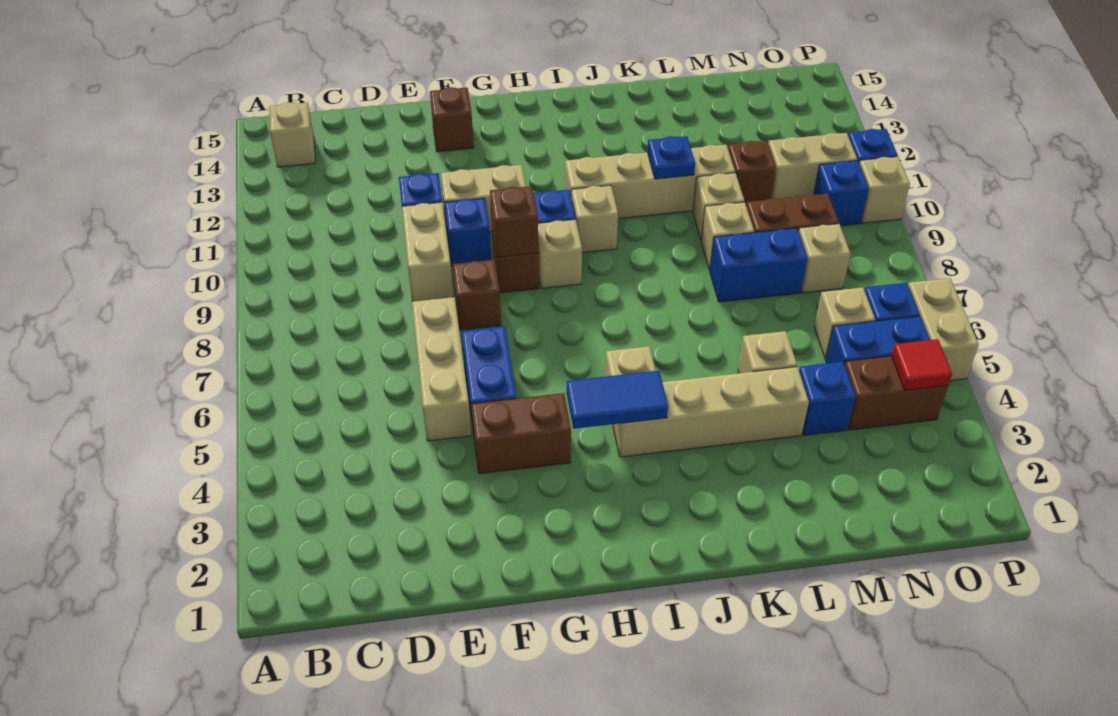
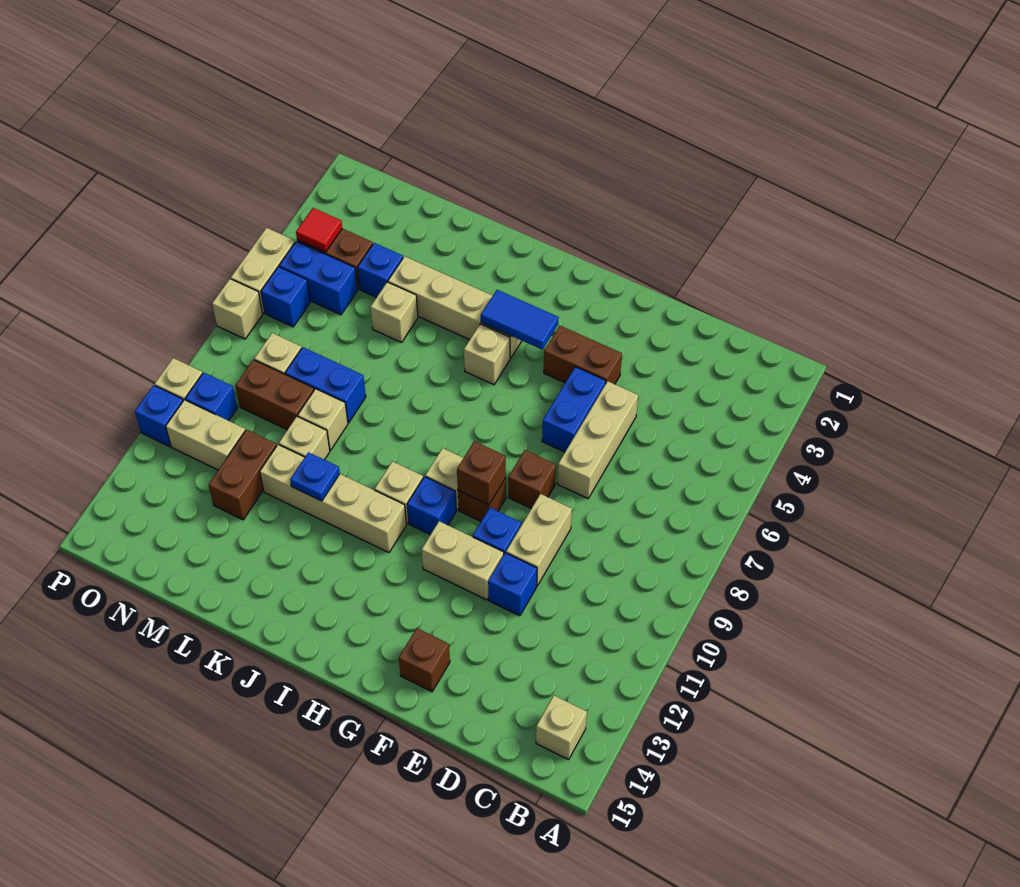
brown 1x1 brick [728,141,776,205] -> brown 1x2 brick [209,430,277,520]
tan 1x1 brick [814,287,875,359] -> tan 1x1 brick moved to [212,279,263,339]

